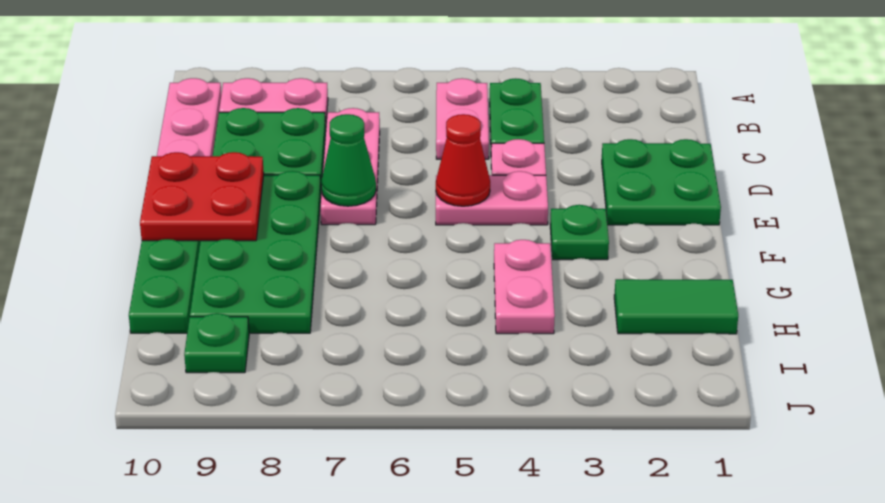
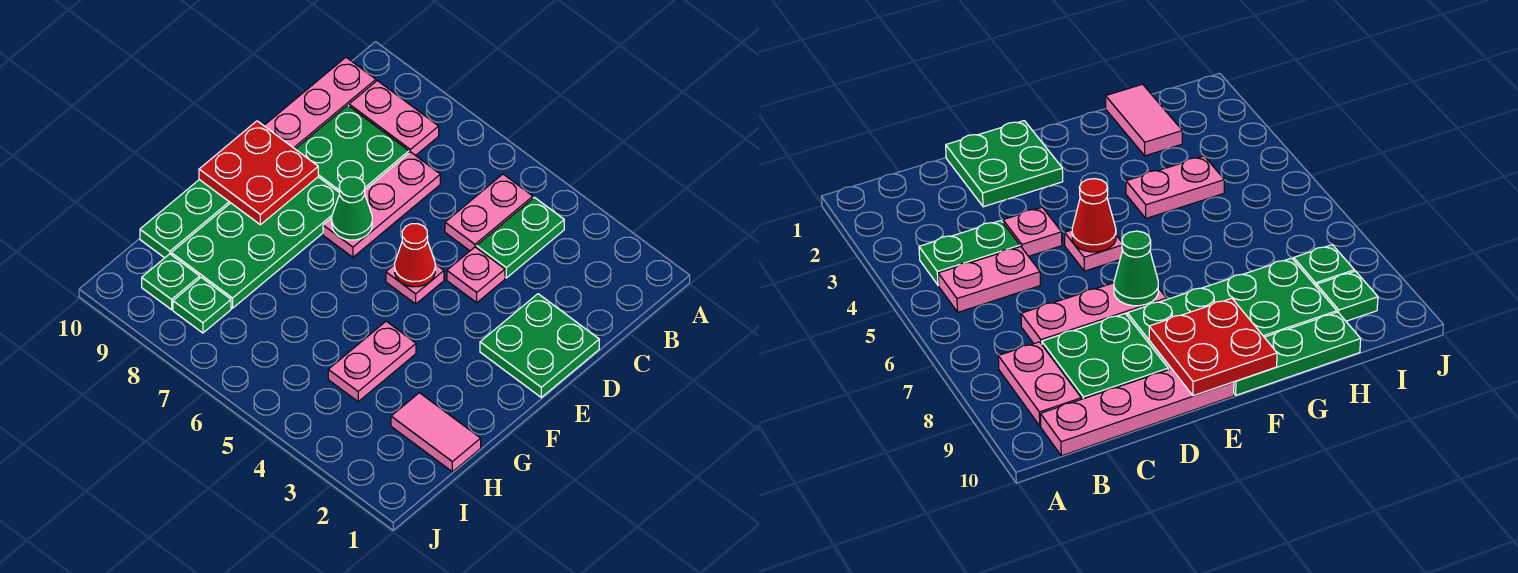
pink 1x2 plate [436,171,548,225] -> pink 1x1 plate [386,264,444,304]
green 1x1 plate [550,205,609,260] -> green 1x1 plate moved to [173,277,231,333]
green 1x2 tile [614,279,738,334] -> pink 1x2 tile [391,393,481,472]

